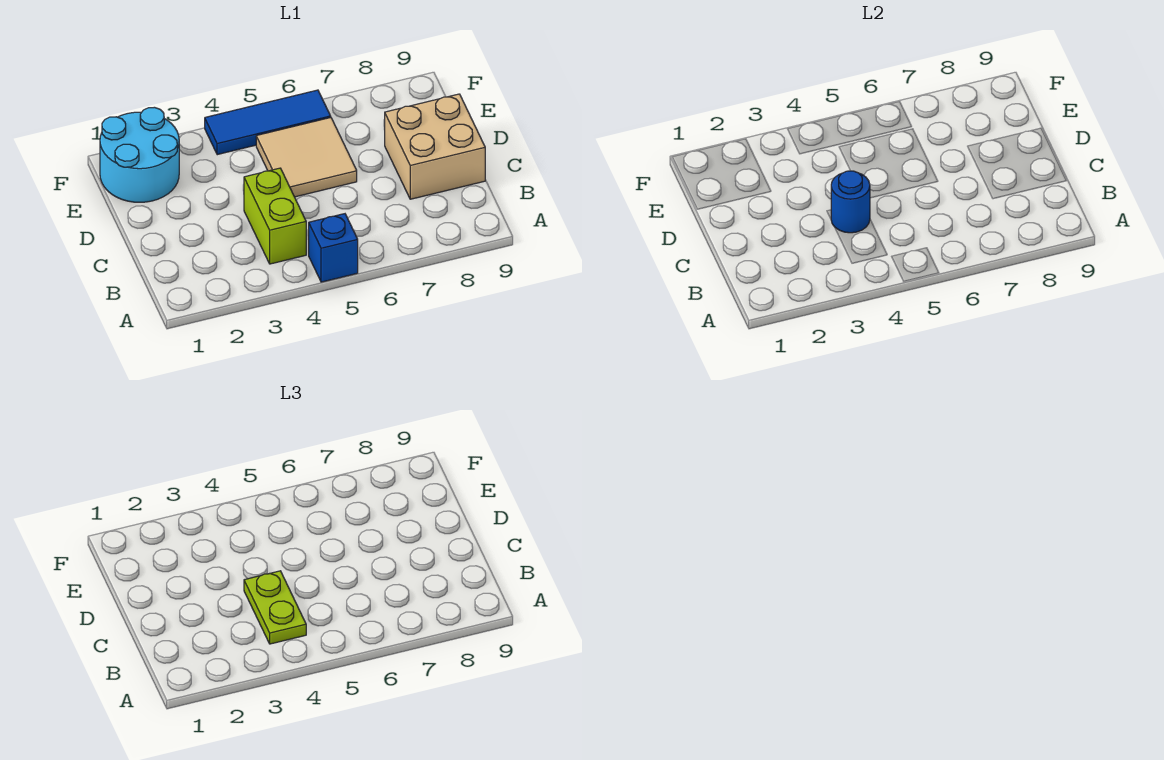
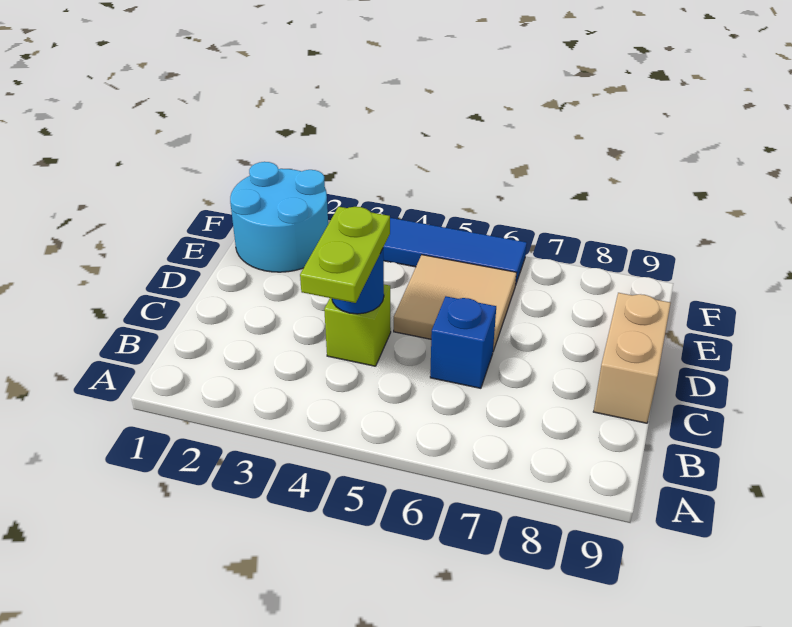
blue 1x1 brick [309,214,358,282] -> blue 1x1 brick moved to [430,296,496,388]
lime 1x2 brick [244,168,306,264] -> lime 1x1 brick [324,284,391,366]
tan 2x2 brick [385,94,485,199] -> tan 1x2 brick [593,293,671,423]

